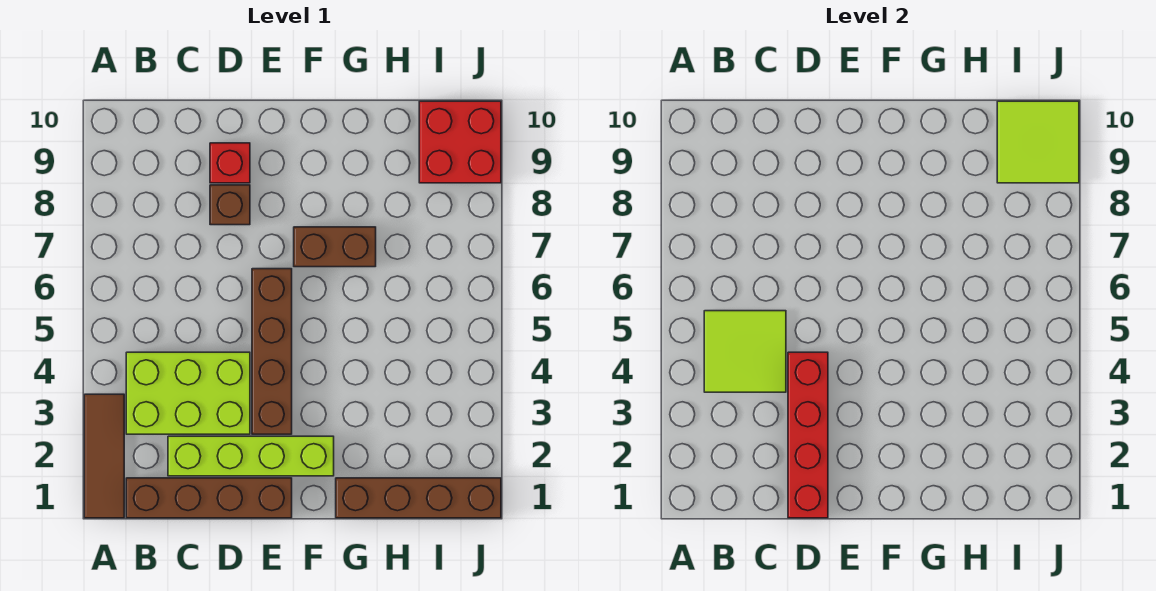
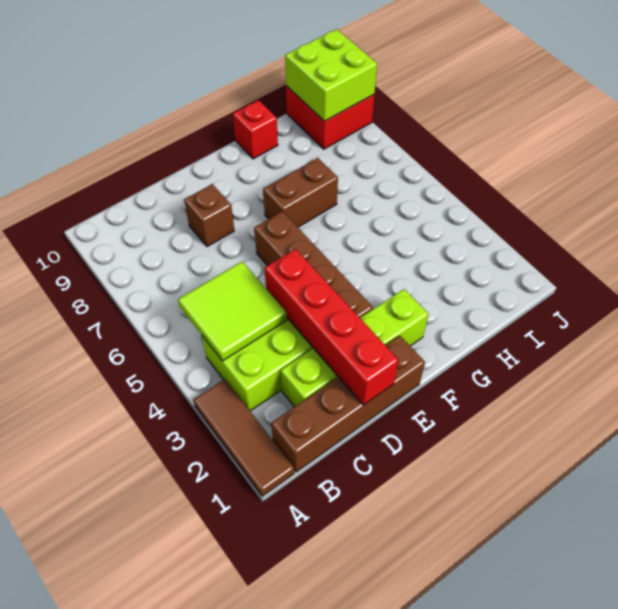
red 1x1 brick [210,143,250,183] -> red 1x1 brick moved to [233,100,278,159]
brown 1x4 brick [336,478,501,518] -> none
lime 2x2 tile [997,101,1079,183] -> lime 2x2 brick [285,29,377,121]

